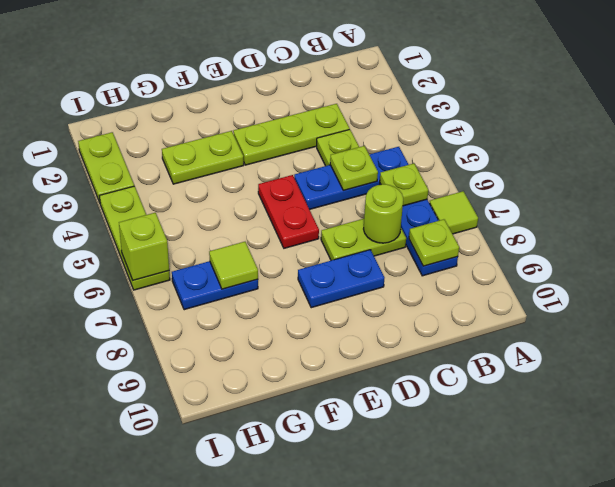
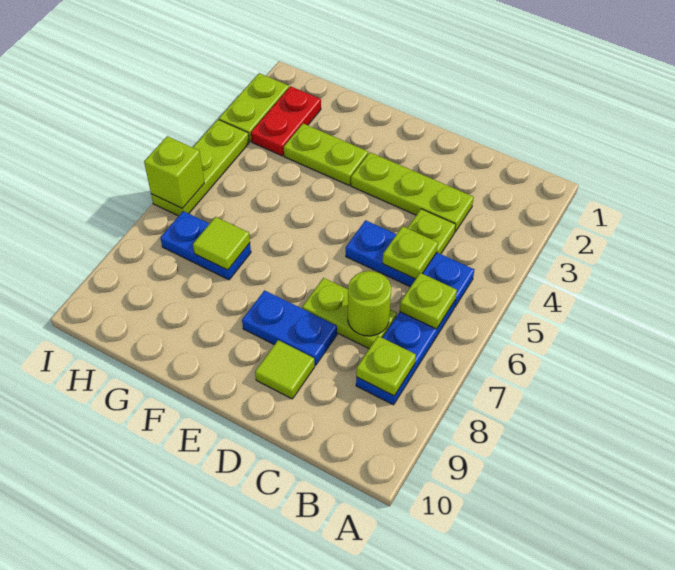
lime 1x1 tile [430,191,478,234] -> lime 1x1 tile moved to [255,340,315,399]
red 1x2 plate [258,175,319,248] -> red 1x2 plate moved to [251,86,321,156]

